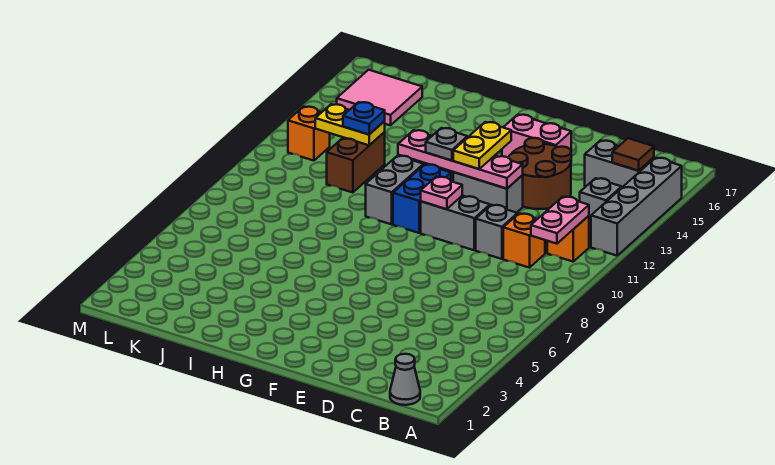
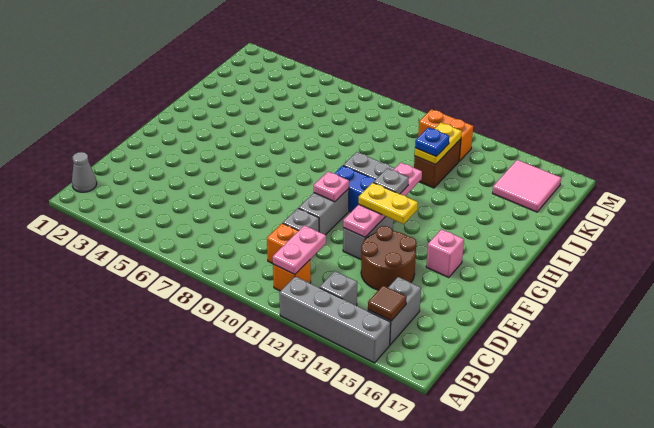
pink 1x2 plate [531,197,589,244] -> pink 1x2 plate turned to [273,225,326,275]
pink 1x2 brick [502,115,571,157] -> pink 1x1 brick [426,229,464,278]
brown 1x2 brick [327,132,385,193] -> brown 1x2 brick turned to [414,139,461,188]
orange 1x1 brick [288,107,330,161] -> orange 1x2 brick [418,109,473,161]

